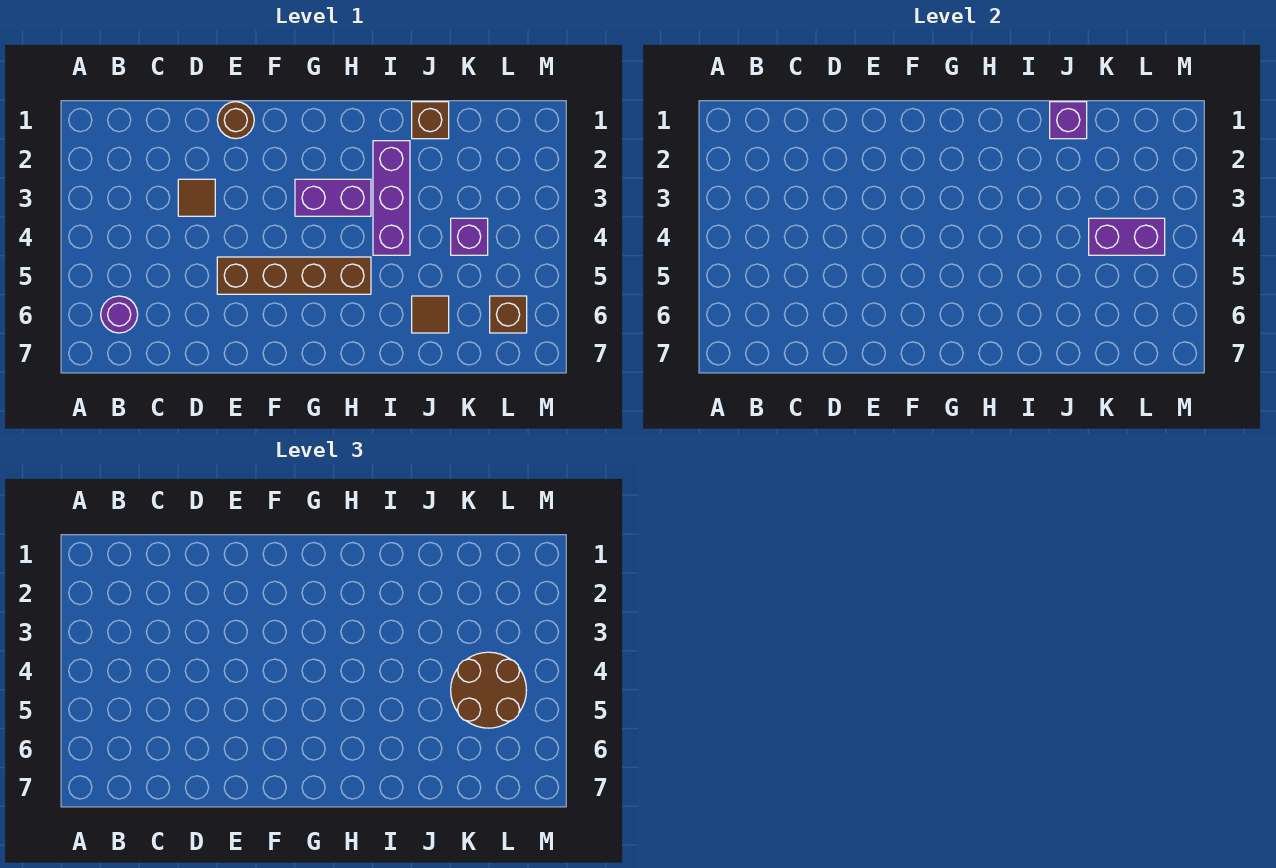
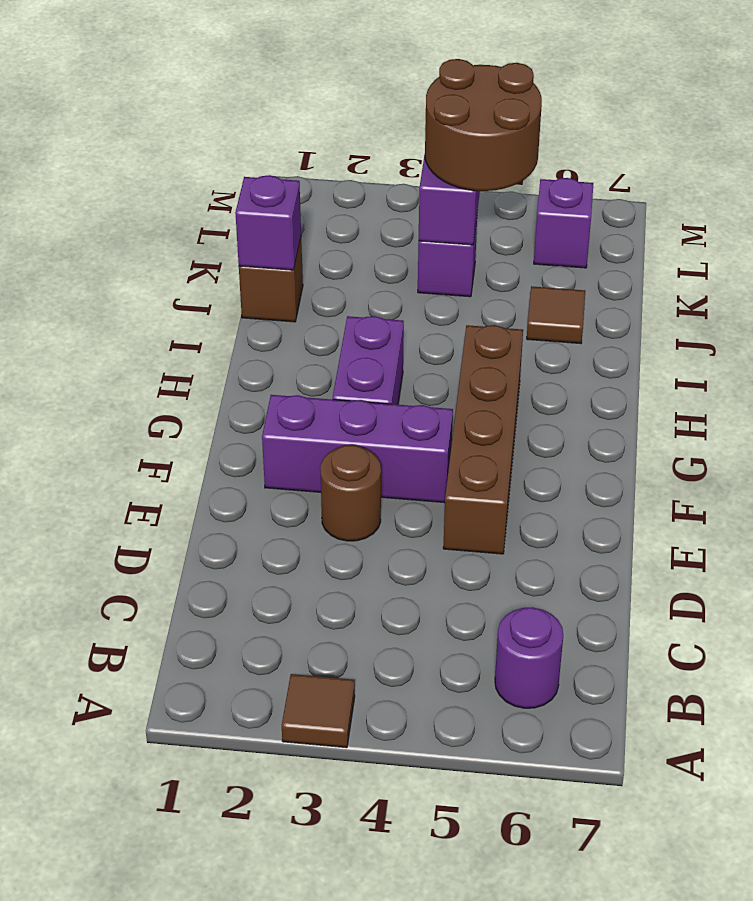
brown 1x1 tile [178,179,215,216] -> brown 1x1 tile moved to [282,674,355,748]
brown 1x1 round brick [217,102,254,139] -> brown 1x1 round brick moved to [320,445,381,541]
purple 1x3 brick [373,141,410,255] -> purple 1x3 brick moved to [262,395,453,503]
brown 1x1 brick [490,296,527,333] -> purple 1x1 brick [534,178,593,268]

